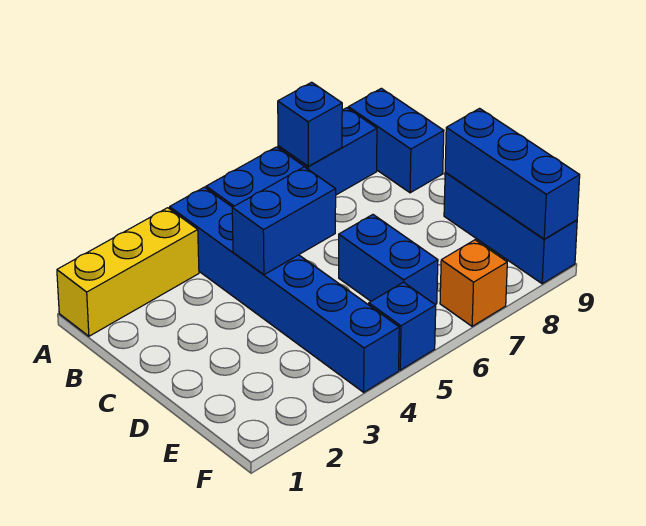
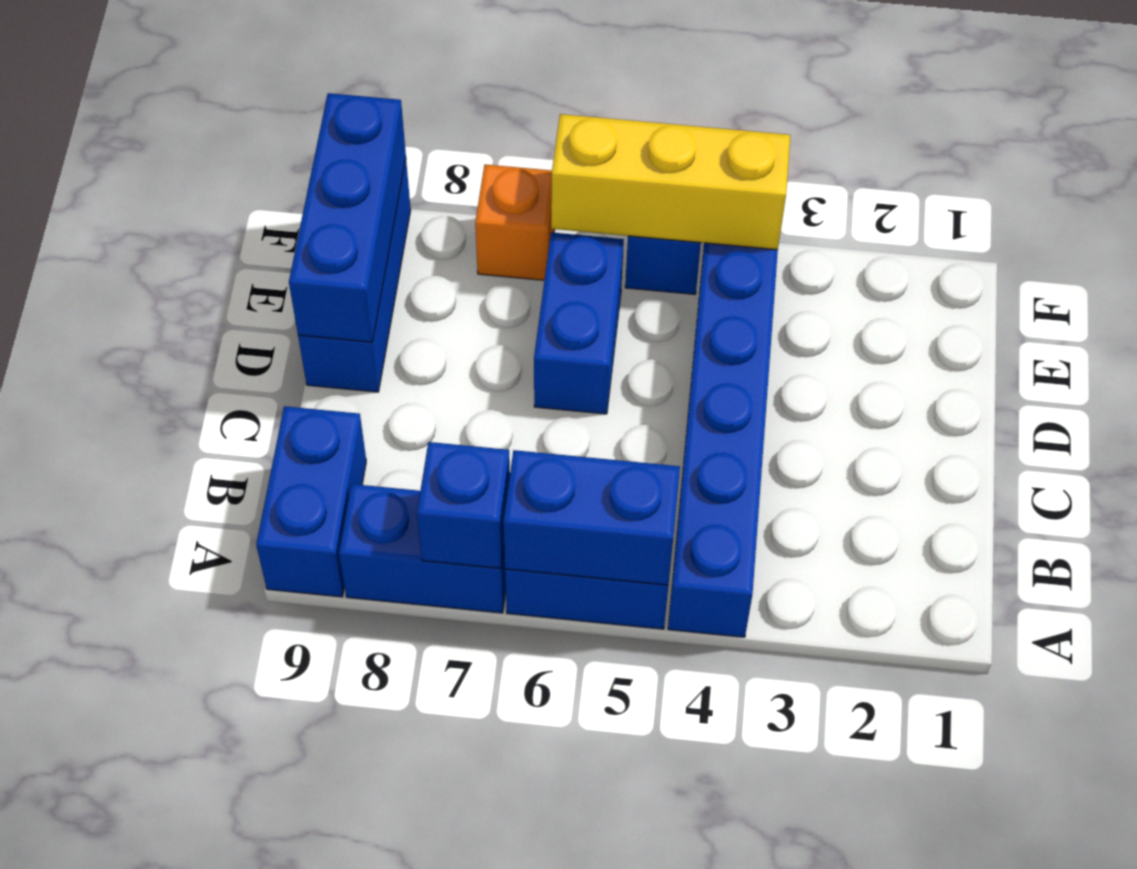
yellow 1x3 brick [57,208,199,336] -> yellow 1x3 brick moved to [551,114,790,250]
blue 1x2 brick [232,167,336,275] -> blue 1x2 brick moved to [503,450,680,585]

